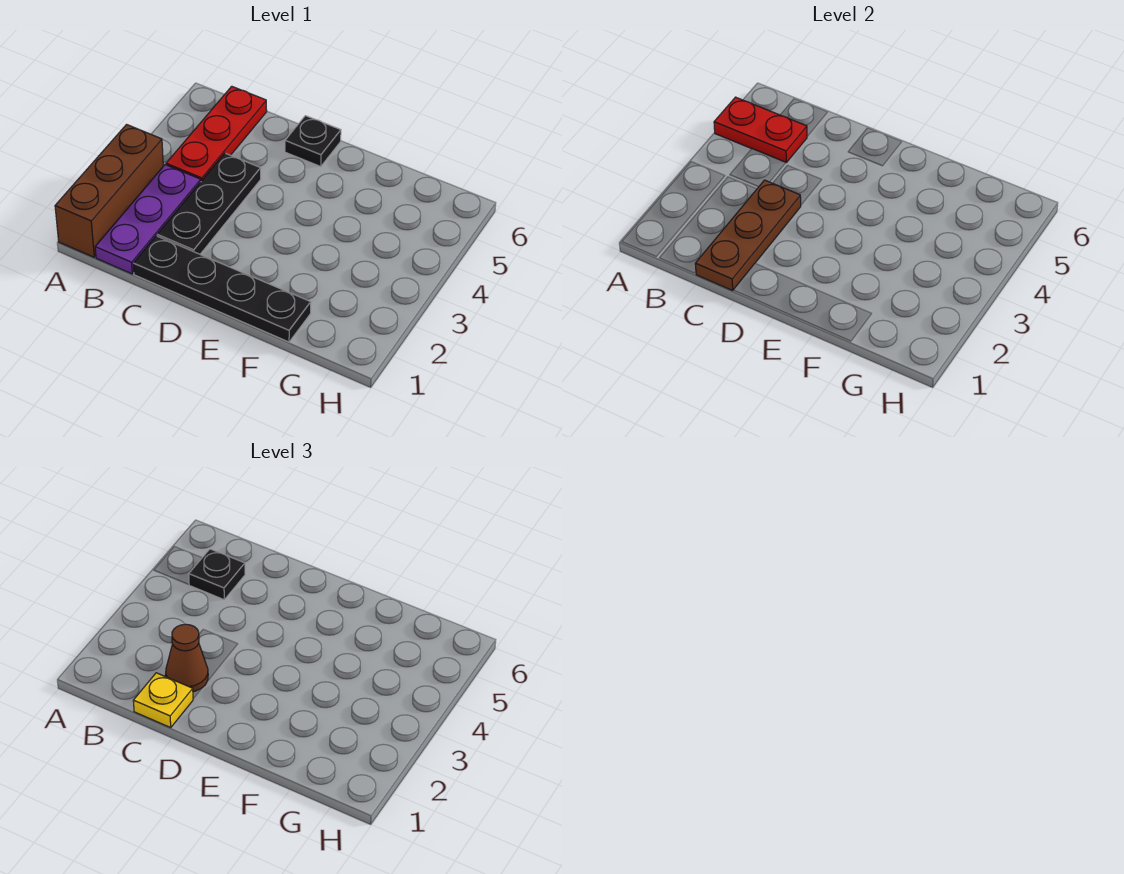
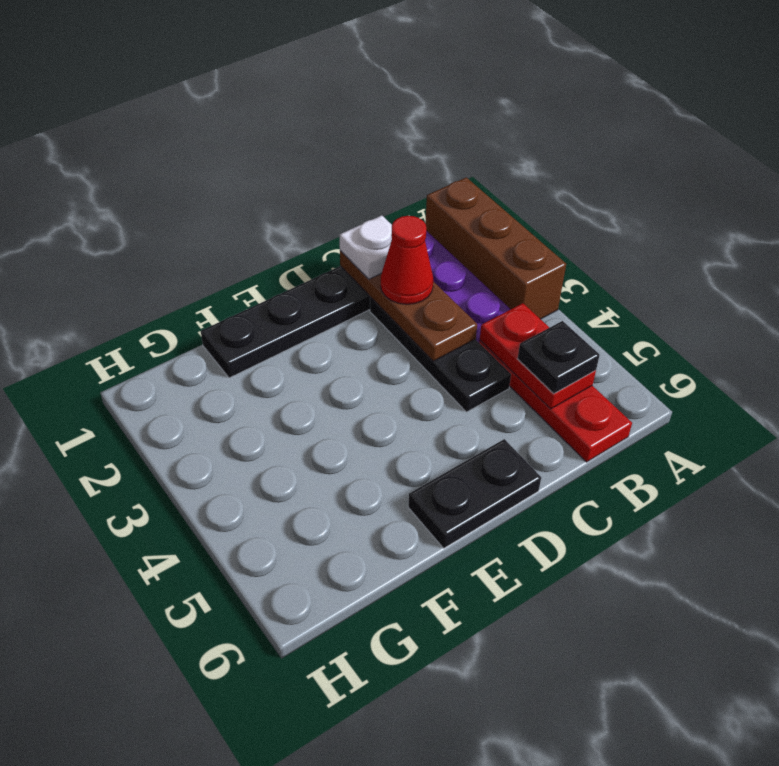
red 1x2 plate [714,97,807,162] -> red 1x2 plate turned to [480,303,596,409]
yellow 1x1 plate [133,673,193,728] -> white 1x1 plate [340,215,392,279]
brown 1x1 cone [166,624,208,692] -> red 1x1 cone [381,216,433,304]
black 1x1 plate [285,116,341,167] -> black 1x2 plate [408,439,541,548]

